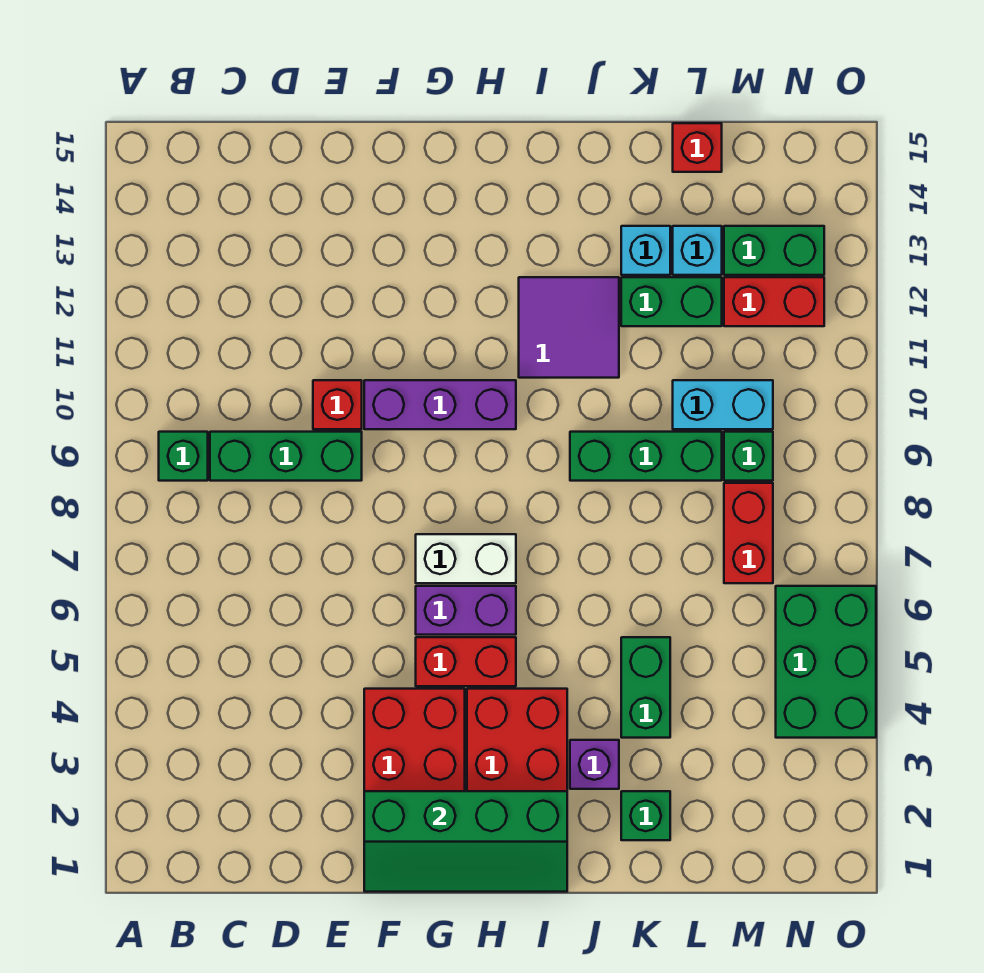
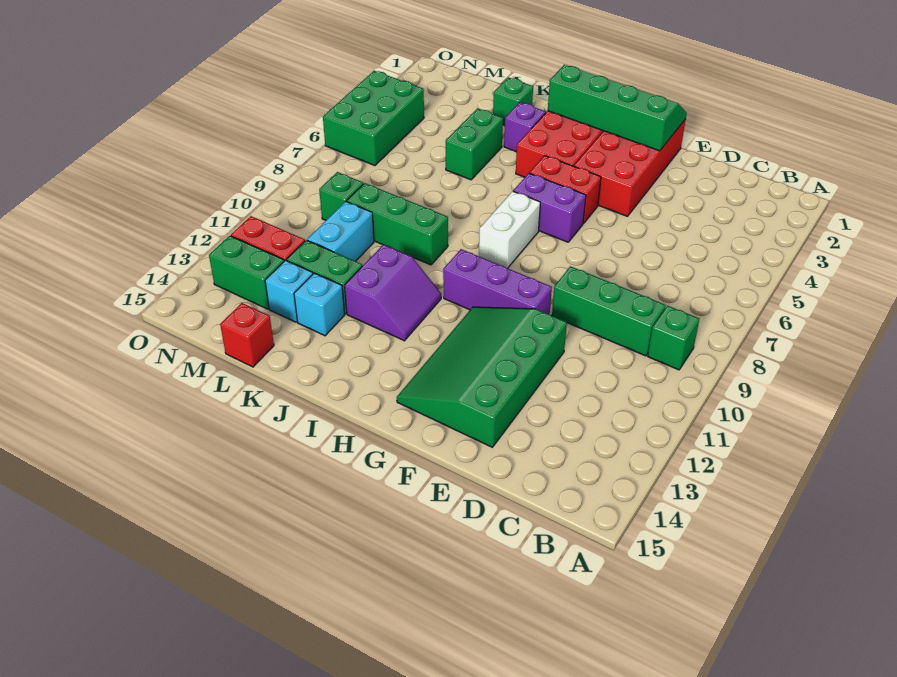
red 1x1 brick [313,380,362,429] -> none
none -> green 3x4 slope [397,307,567,447]
white 1x2 brick [416,534,516,583] -> white 1x2 brick turned to [479,191,540,268]
purple 2x2 tile [519,277,619,378] -> purple 2x2 slope [345,245,441,341]
cyan 1x2 brick [673,380,773,429] -> cyan 1x2 brick turned to [307,202,374,261]
red 1x2 brick [724,483,773,583] -> none

